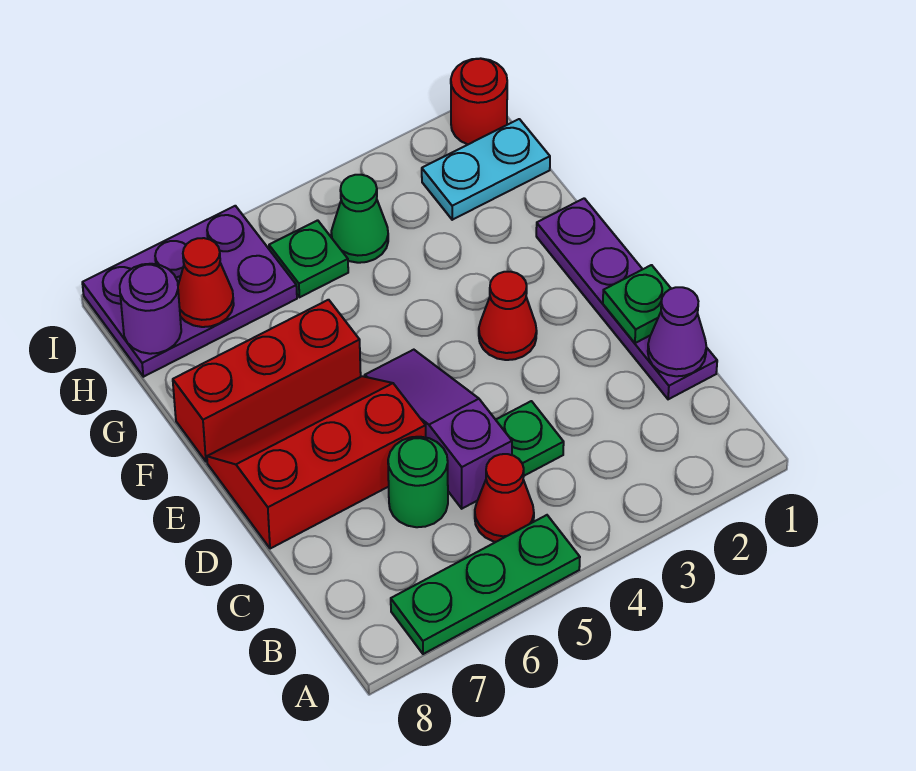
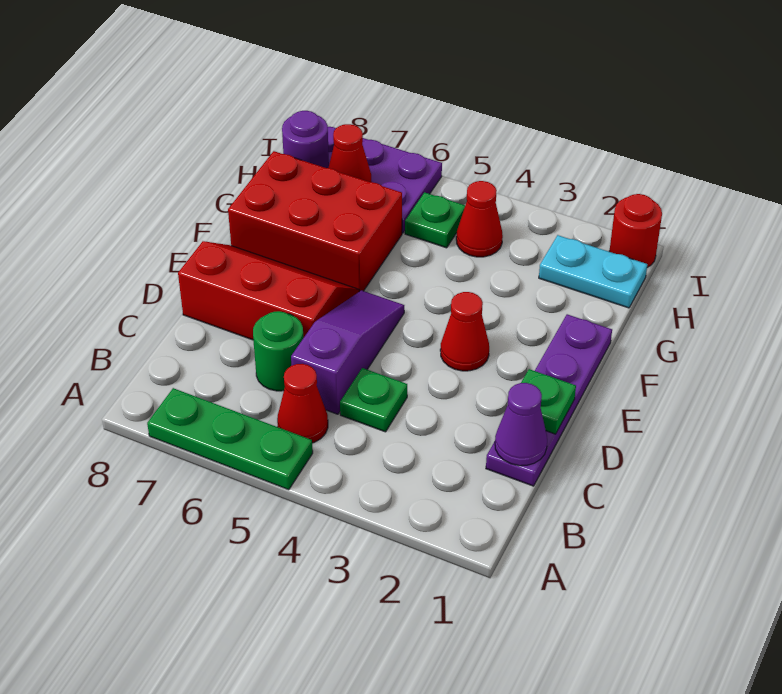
red 1x3 brick [173,300,361,462] -> red 2x3 brick [228,151,402,292]
green 1x1 cone [331,175,388,263] -> red 1x1 cone [456,181,503,257]

